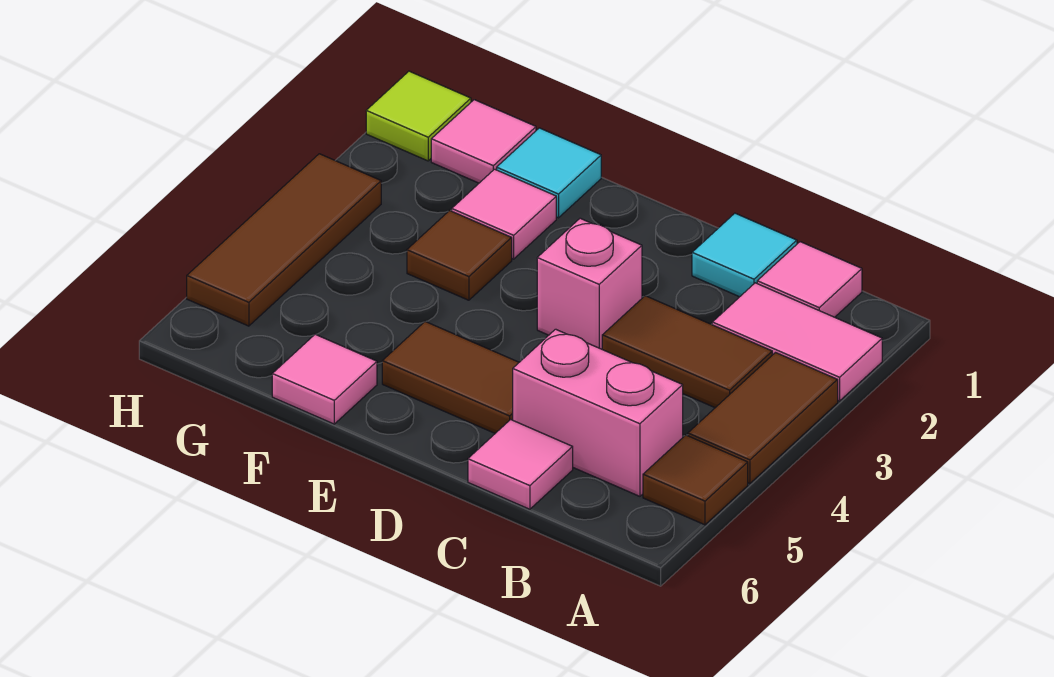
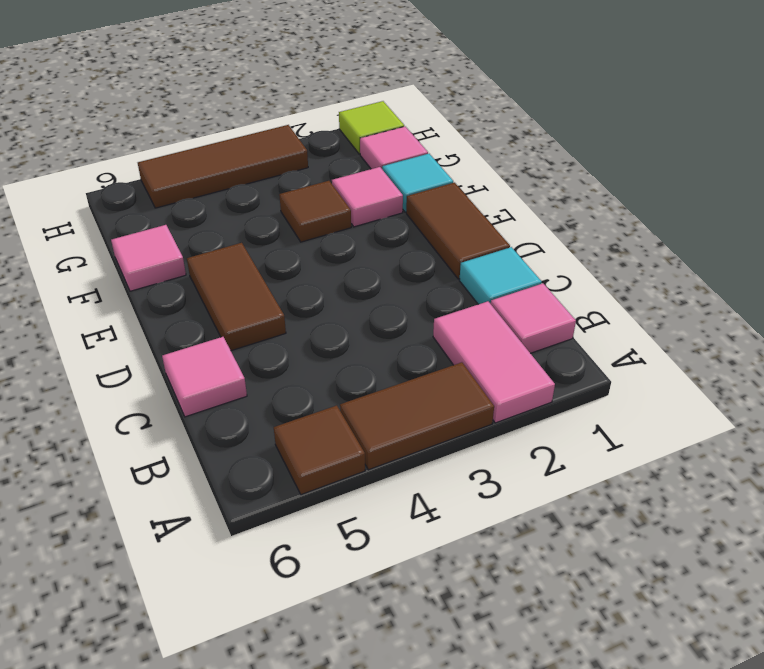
brown 1x2 tile [602,296,772,408] -> brown 1x2 tile moved to [406,183,510,279]
pink 1x2 brick [513,329,683,496] -> none
pink 1x1 brick [537,218,642,349] -> none

